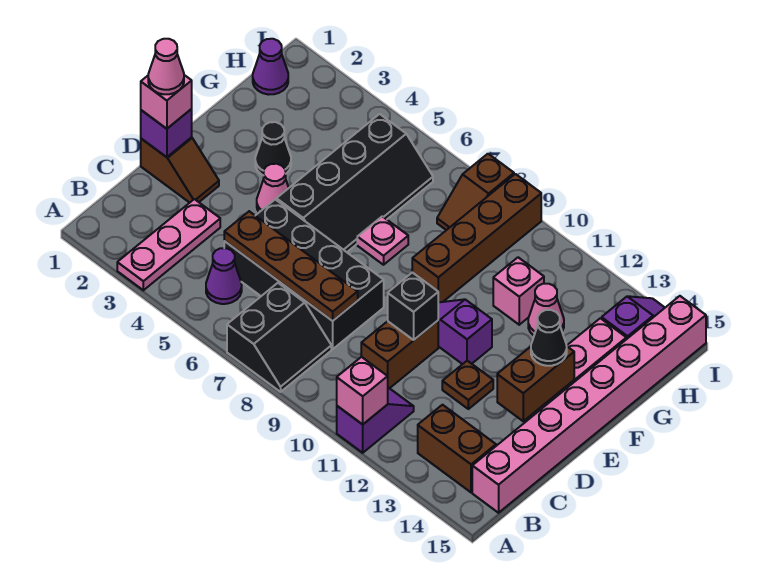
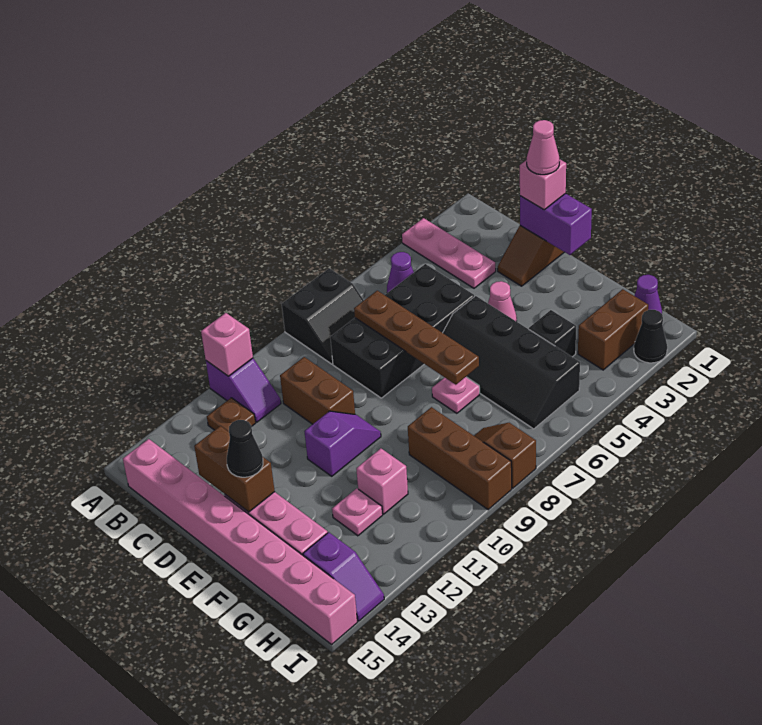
black 2x2 slope [227,283,331,392] -> black 2x2 slope turned to [282,268,364,364]
brown 1x2 brick [418,405,496,492] -> brown 1x2 brick moved to [578,289,648,370]
brown 1x4 plate [224,211,358,321] -> brown 1x4 plate turned to [354,291,479,385]
purple 1x1 brick [141,109,192,157] -> purple 1x2 brick [520,193,592,255]
black 1x1 brick [388,272,438,340] -> black 1x1 brick moved to [529,310,576,357]
brown 1x1 plate [442,361,493,409] -> brown 1x1 plate moved to [207,398,256,432]
black 1x1 cone [255,122,291,176] -> black 1x1 cone moved to [634,310,667,363]
brown 1x4 brick [412,174,541,302] -> brown 1x3 brick [408,407,512,510]
pink 1x1 cone [528,284,564,335] -> pink 1x1 plate [332,488,383,536]

